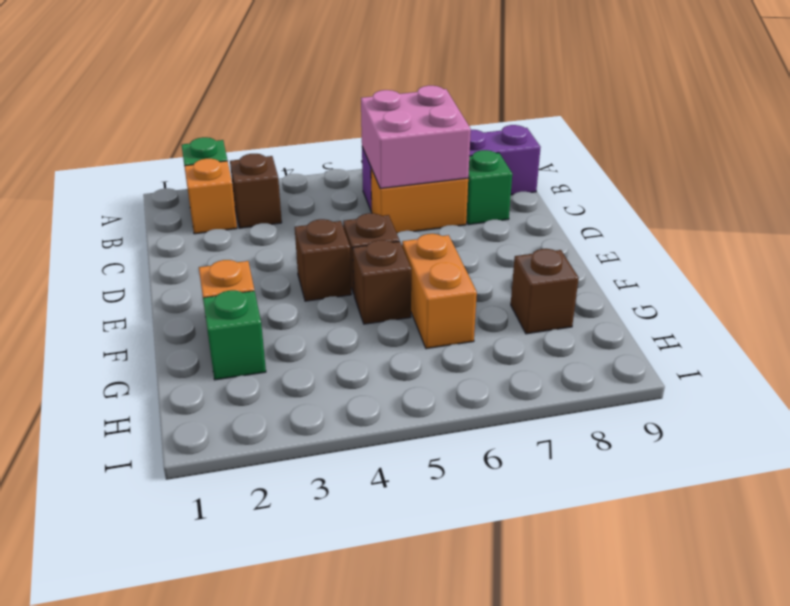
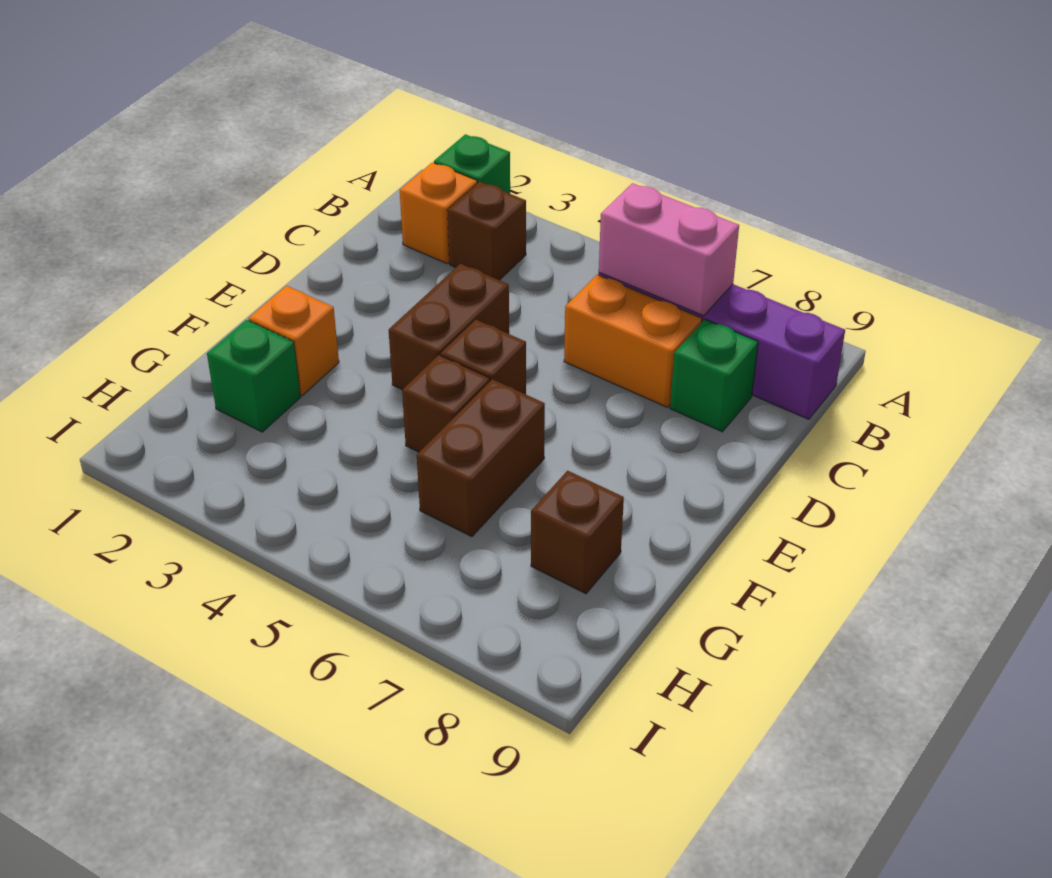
pink 2x2 brick [361,86,471,189] -> pink 1x2 brick [599,183,739,316]
brown 1x1 brick [295,219,351,301] -> brown 1x2 brick [389,264,509,390]
orange 1x2 brick [402,234,477,349] -> brown 1x2 brick [417,379,545,537]

